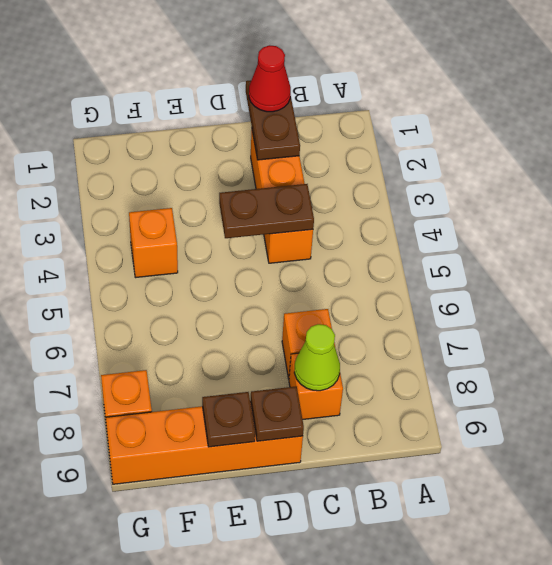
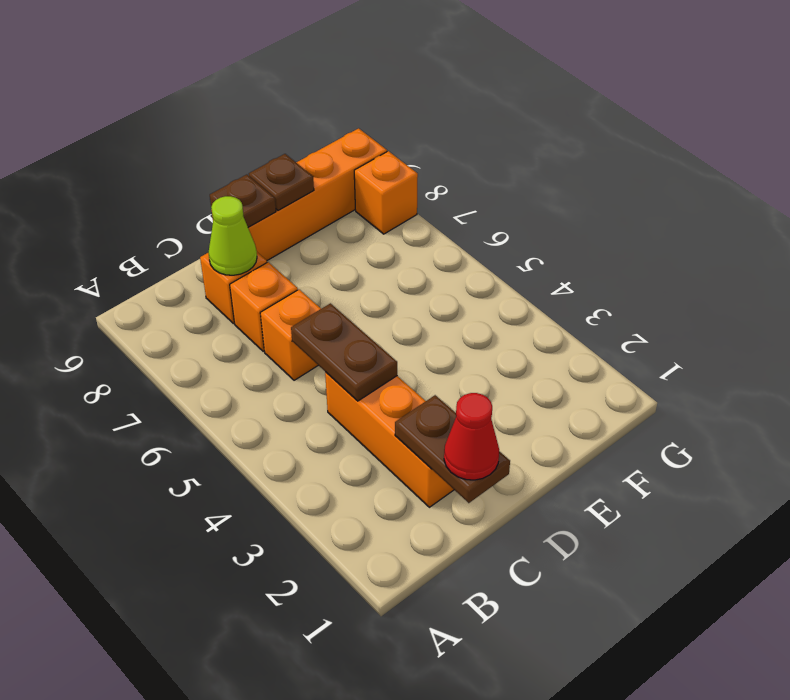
brown 1x2 plate [219,184,314,238] -> brown 1x2 plate turned to [291,303,397,401]
orange 1x1 brick [129,208,178,278] -> orange 1x1 brick moved to [260,290,321,380]

